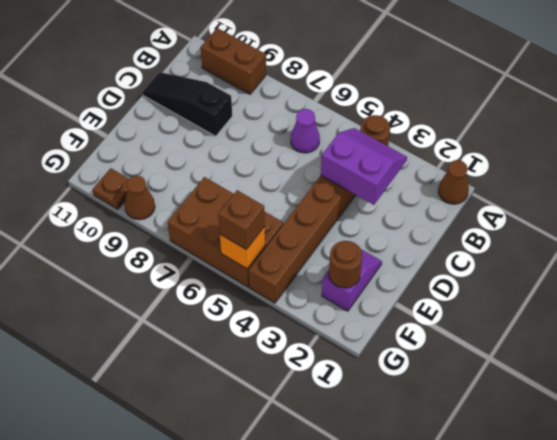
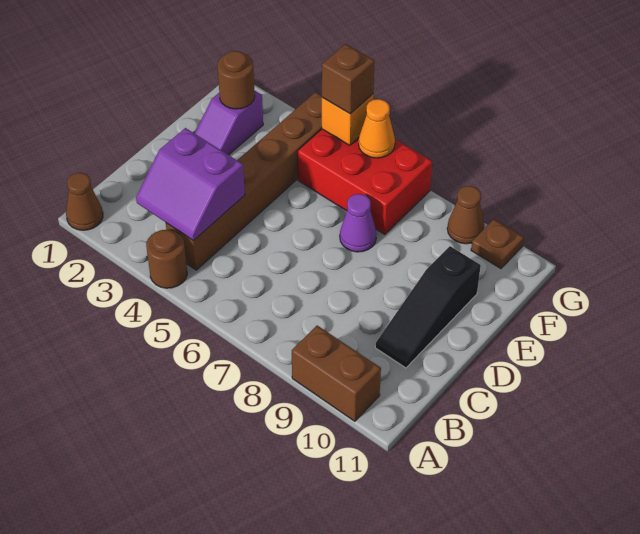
purple 1x1 cone [291,109,320,153] -> purple 1x1 cone moved to [340,194,377,252]
black 1x3 slope [143,72,232,136] -> black 1x3 slope turned to [375,246,481,368]
brown 2x3 brick [168,177,283,287] -> red 2x3 brick [298,129,432,234]
none -> orange 1x1 cone [359,99,395,158]

